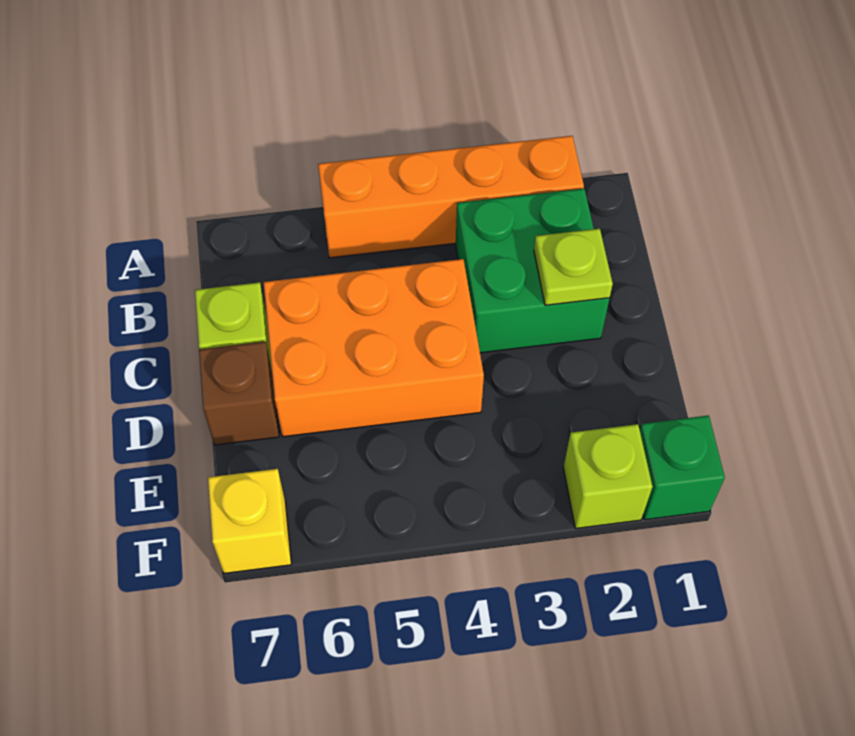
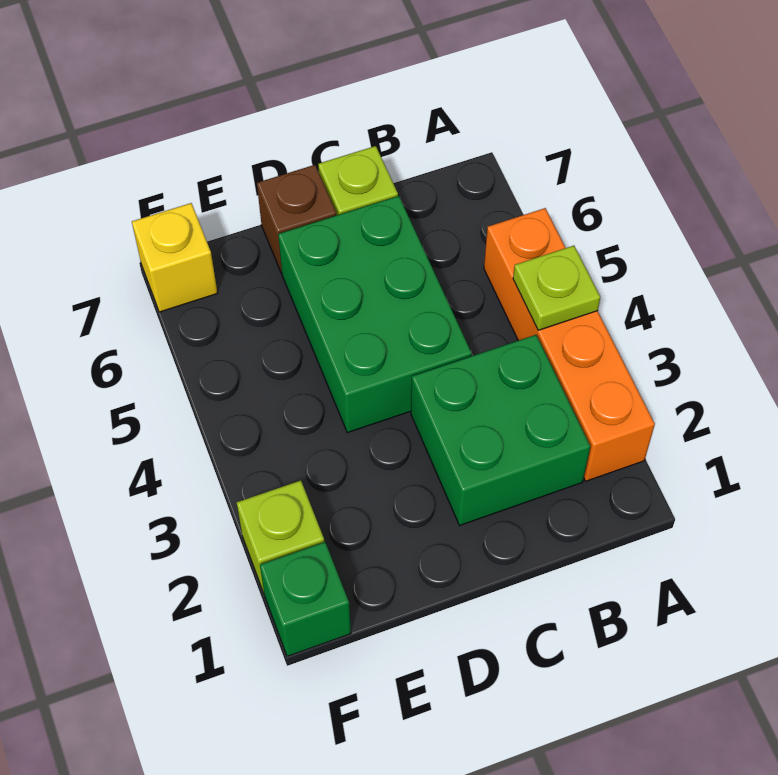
lime 1x1 plate [534,229,613,305] -> lime 1x1 plate moved to [513,246,600,330]
orange 2x3 brick [263,259,484,437] -> green 2x3 brick [278,196,472,433]

